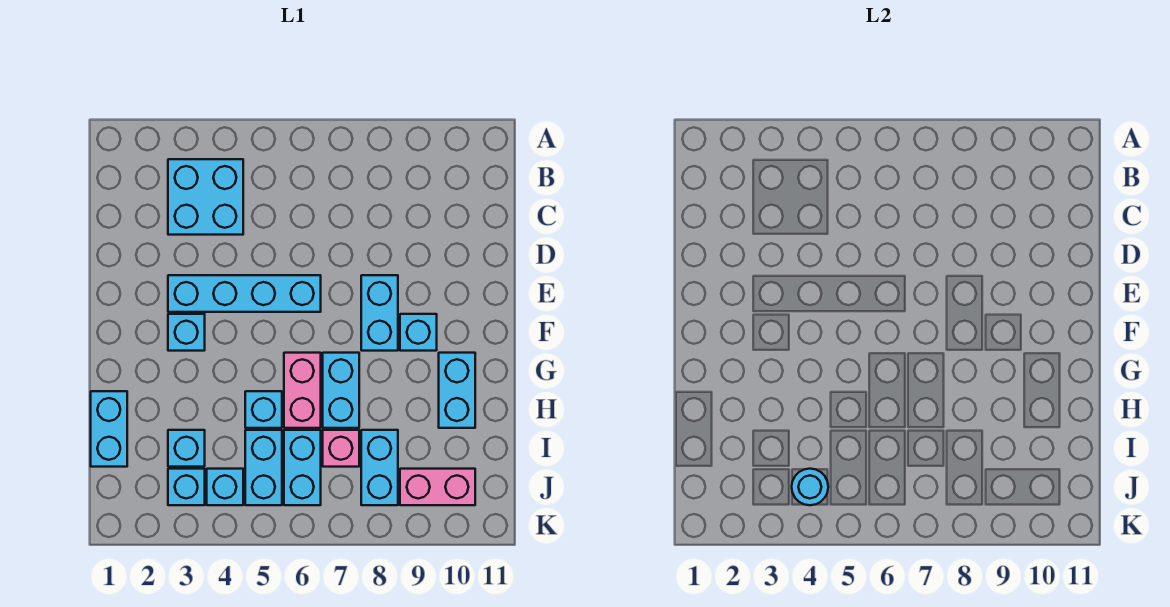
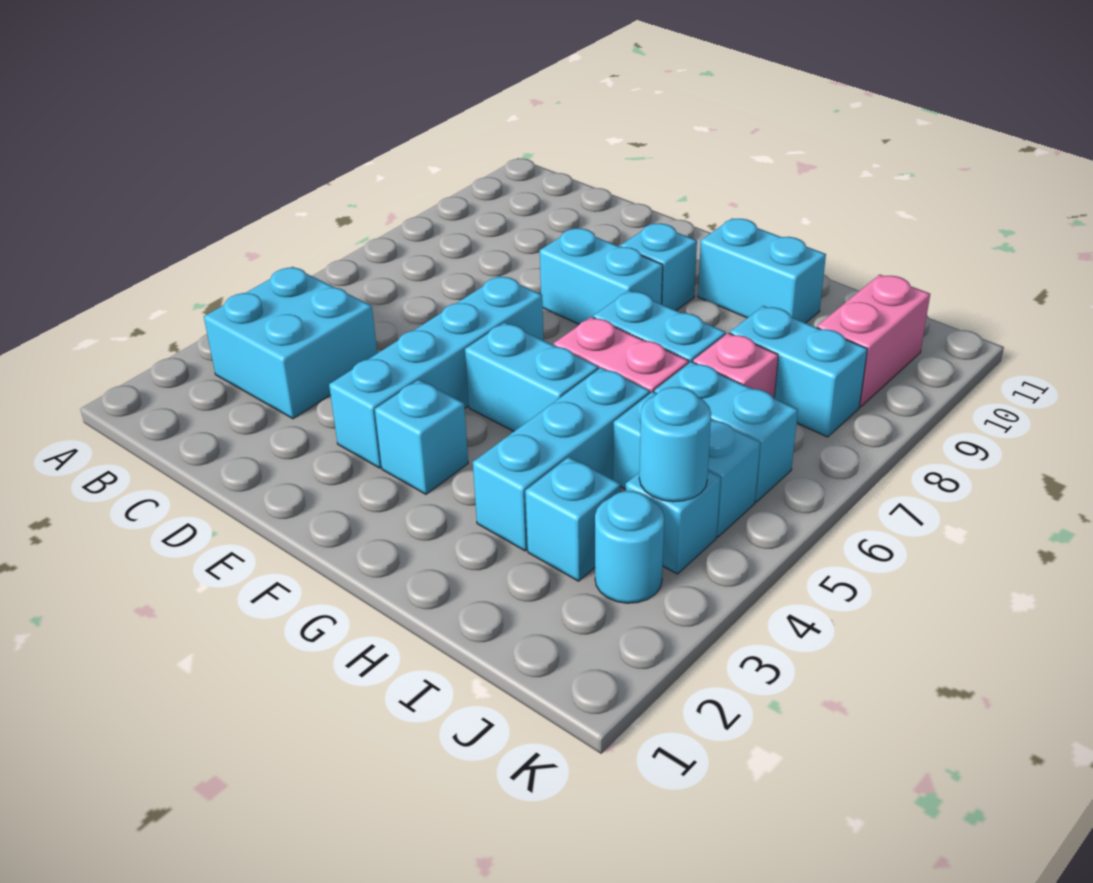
cyan 1x2 brick [91,391,127,467] -> cyan 1x2 brick moved to [465,322,599,431]
cyan 1x1 brick [245,391,282,428] -> cyan 1x3 brick [473,368,650,551]
cyan 1x1 brick [168,469,205,505] -> cyan 1x1 round brick [595,491,664,603]

